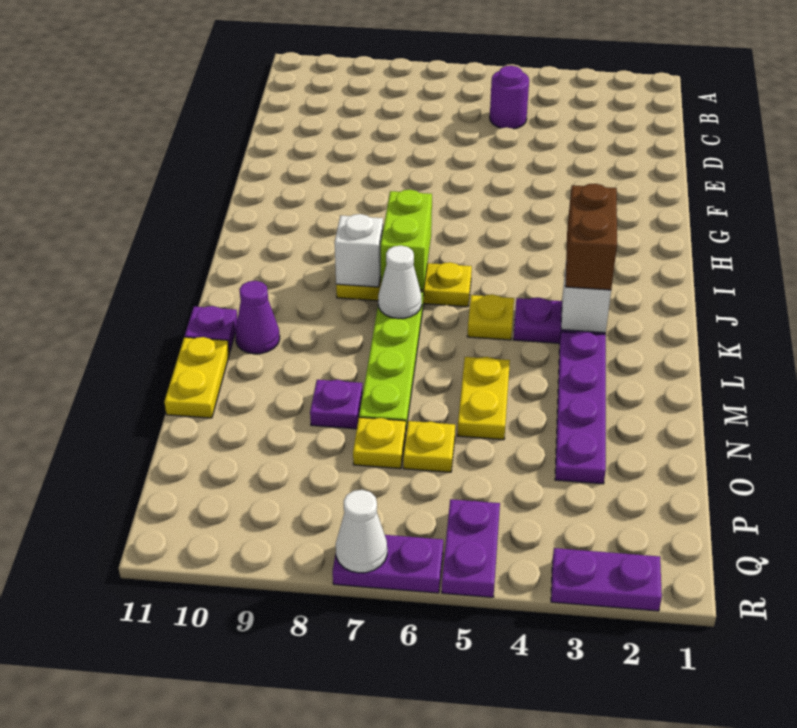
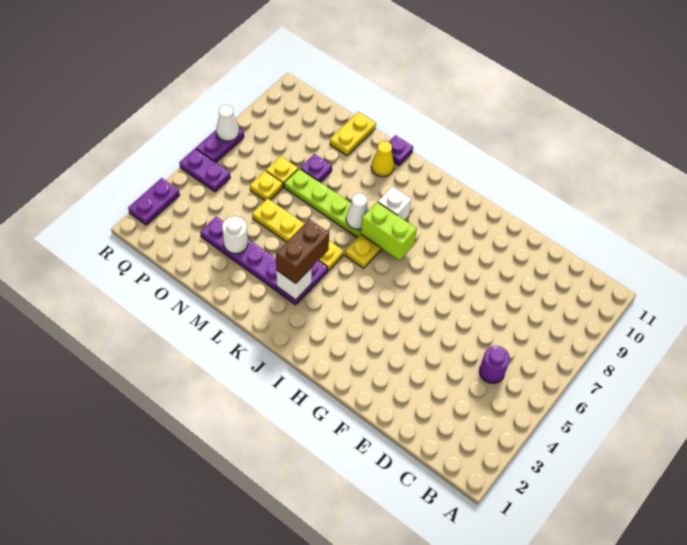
brown 1x2 brick [565,184,617,290] -> brown 1x2 brick turned to [276,219,329,284]
purple 1x1 cone [235,281,280,354] -> yellow 1x1 cone [371,141,394,177]
yellow 1x2 plate [164,337,230,418] -> yellow 1x2 plate turned to [330,112,376,156]
none -> white 1x1 round brick [222,216,248,253]

